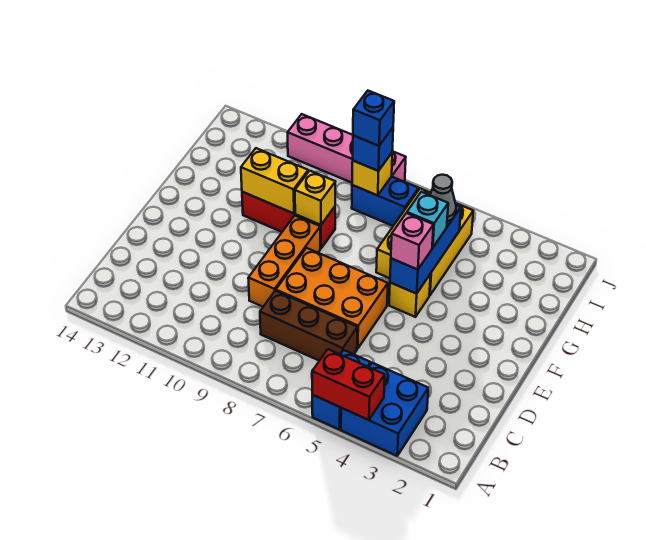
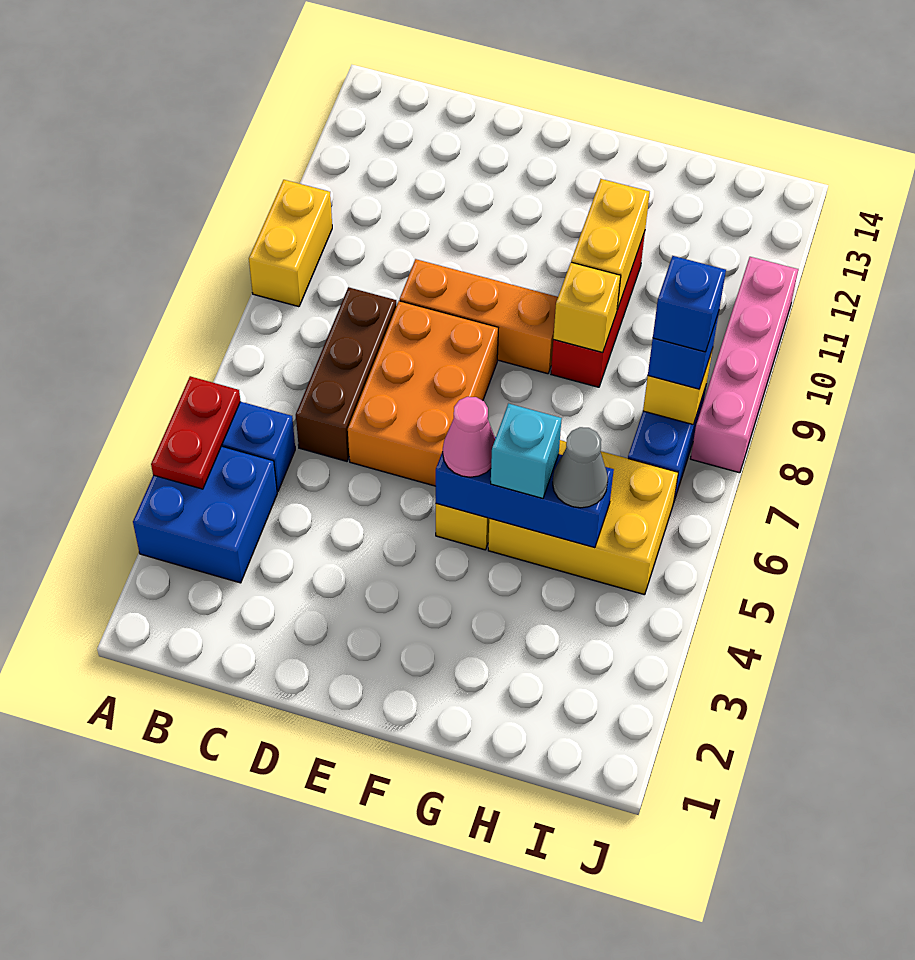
red 1x2 brick [312,349,385,420] -> red 1x2 plate [151,376,241,489]
none -> yellow 1x2 brick [249,180,332,307]
pink 1x1 brick [391,213,433,270] -> pink 1x1 cone [443,397,495,477]

